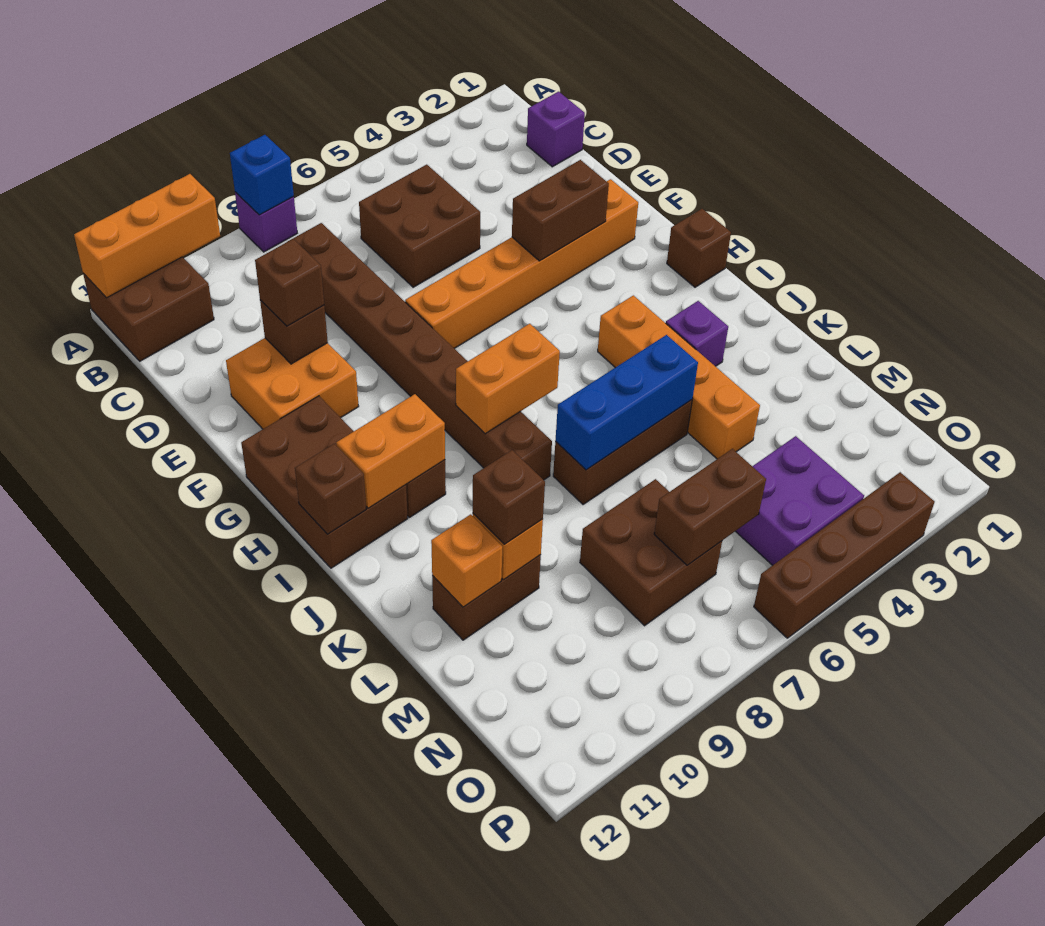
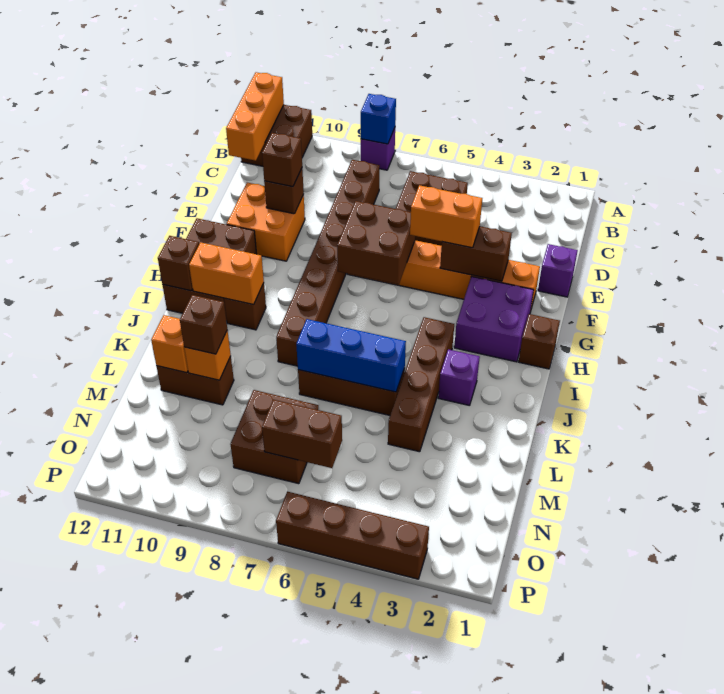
orange 1x3 brick [74,174,220,298] -> orange 1x3 brick turned to [226,72,284,161]
purple 1x1 brick [527,92,585,167] -> purple 1x1 brick moved to [538,244,578,297]
none -> brown 2x2 brick [337,201,415,284]
orange 1x4 brick [598,295,760,459] -> brown 1x4 brick [388,317,454,452]
orange 1x2 brick [456,324,560,434] -> orange 1x2 brick moved to [410,185,482,248]
purple 2x2 brick [735,436,864,565] -> purple 2x2 brick moved to [454,276,534,362]

